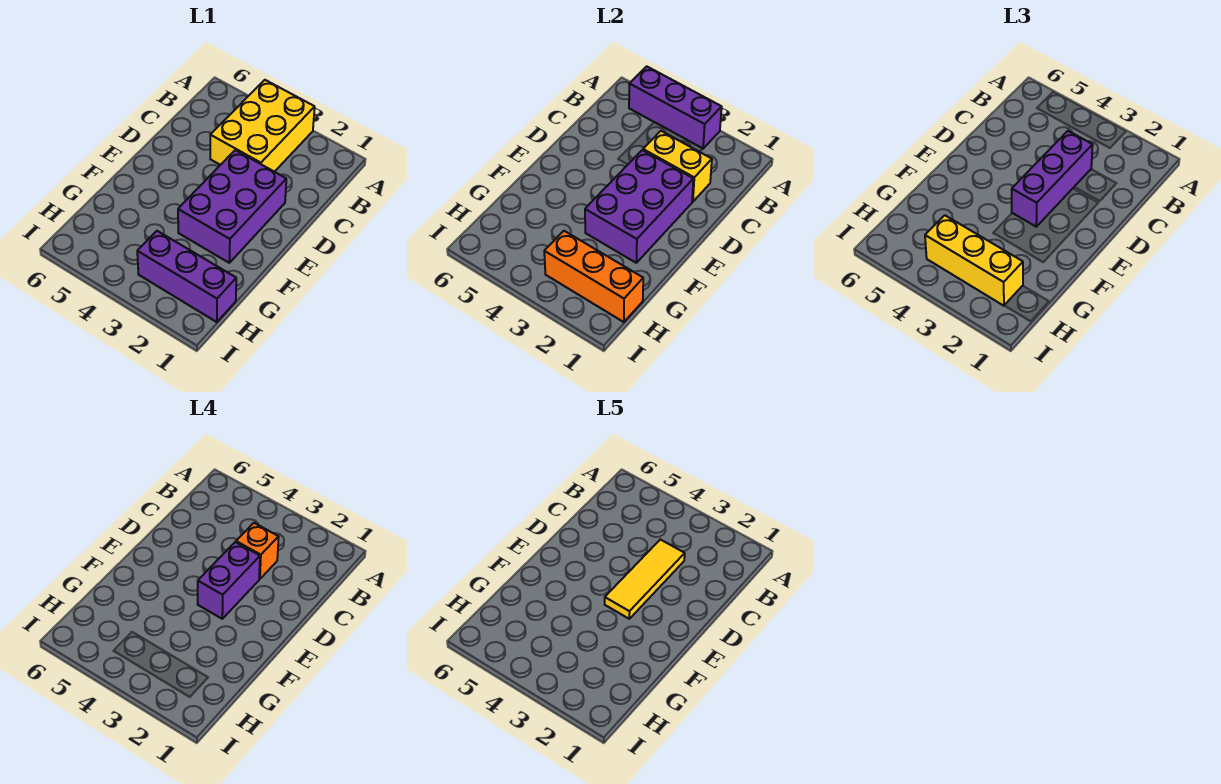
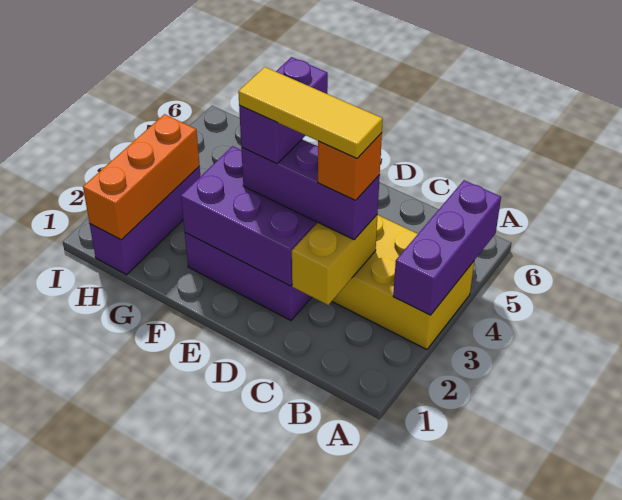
purple 1x2 brick [198,542,260,619] -> purple 1x2 brick turned to [239,57,328,164]
yellow 1x3 brick [925,215,1023,306] -> none

